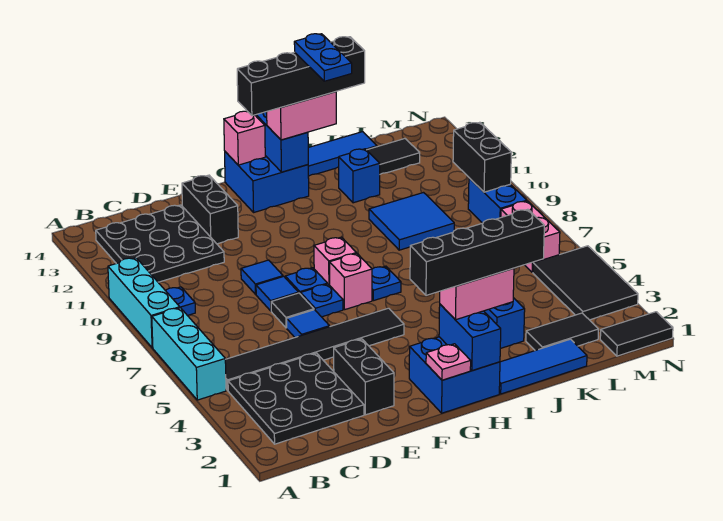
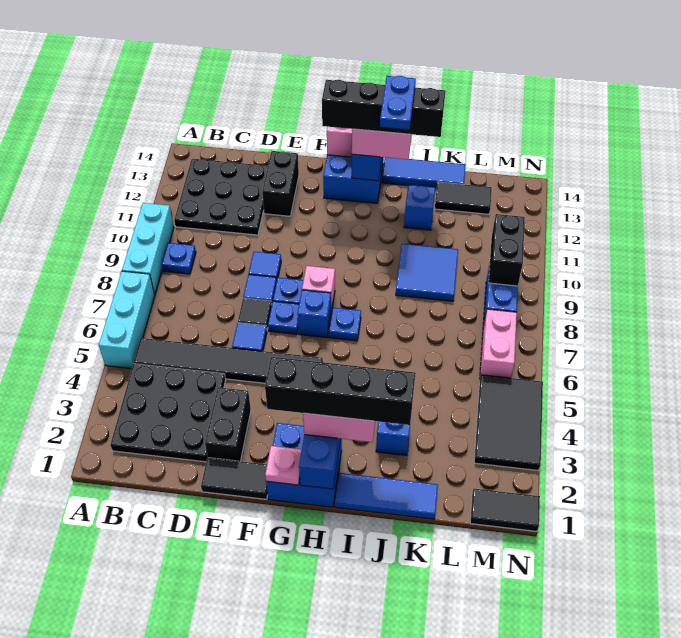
pink 1x1 brick [330,253,372,309] -> blue 1x1 brick [297,290,331,338]
black 1x2 tile [526,313,599,350] -> black 1x2 tile moved to [201,458,268,499]

